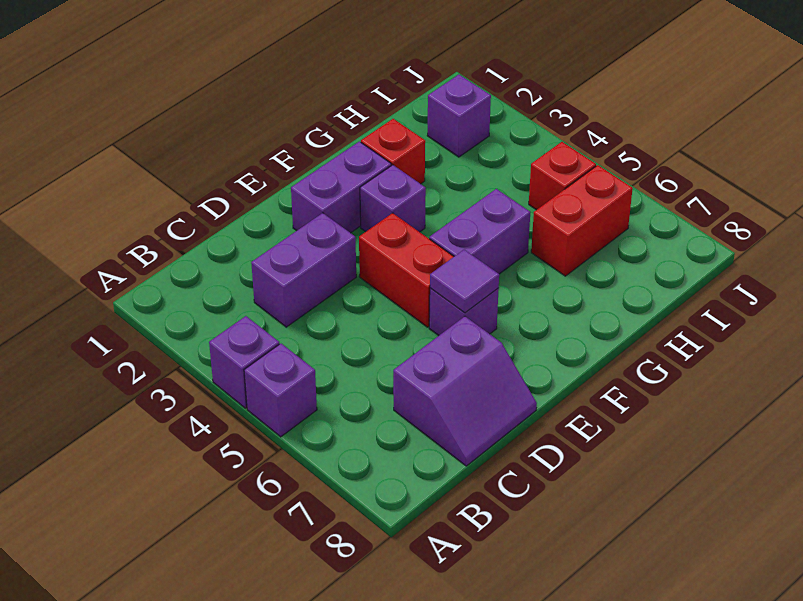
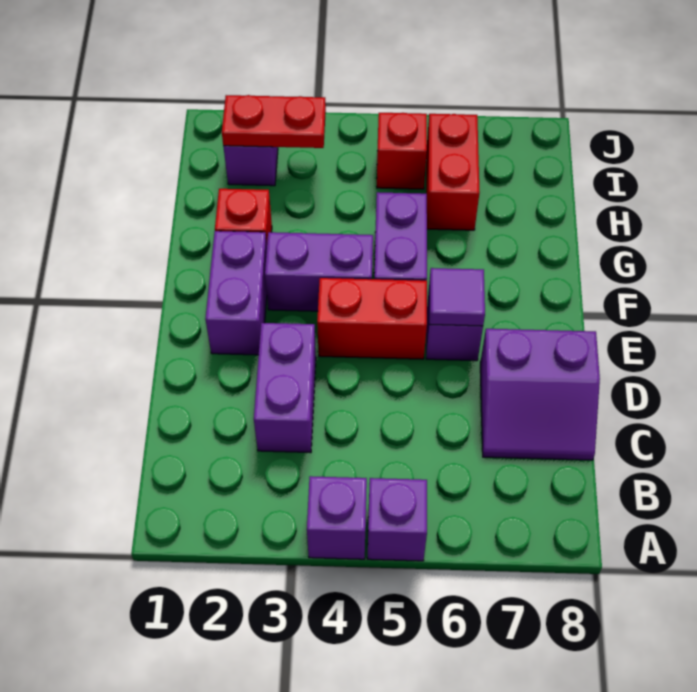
purple 2x2 slope [393,316,537,466] -> purple 2x2 slope turned to [480,329,600,460]
purple 1x1 brick [360,165,426,232] -> purple 1x2 brick [265,232,373,311]
none -> red 1x2 plate [222,95,326,148]

